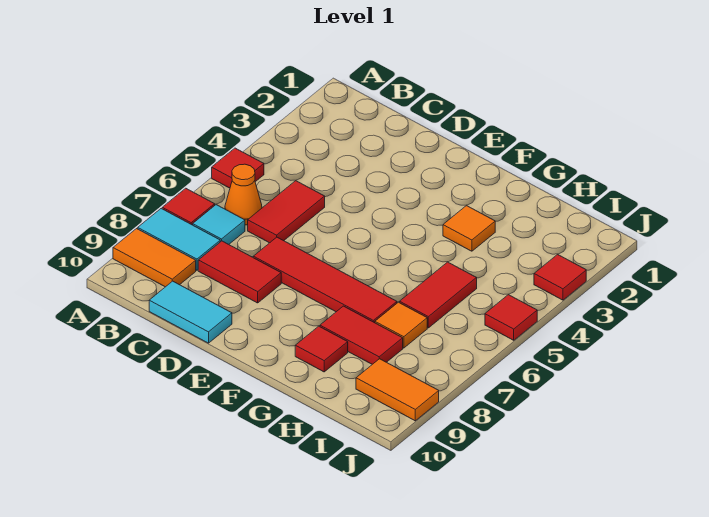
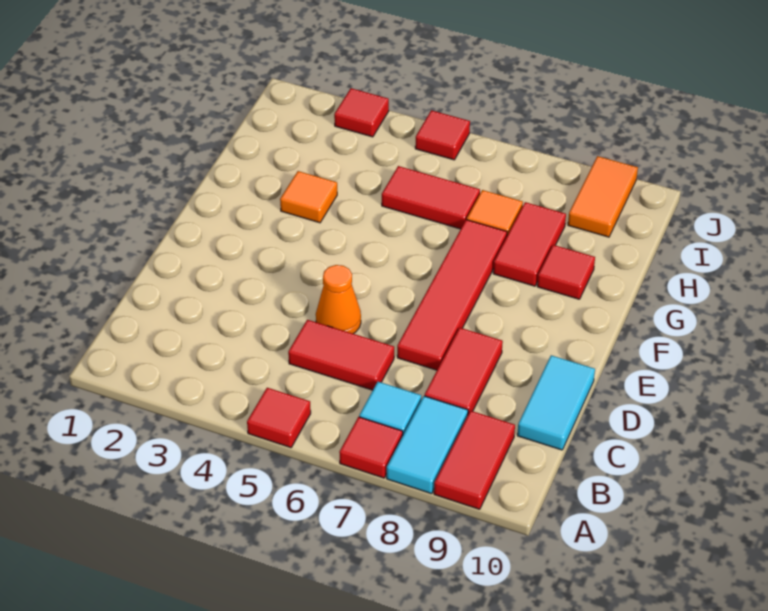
orange 1x2 tile [113,229,196,287] -> red 1x2 tile [434,411,515,509]
orange 1x1 cone [225,164,262,225] -> orange 1x1 cone moved to [316,265,361,334]

